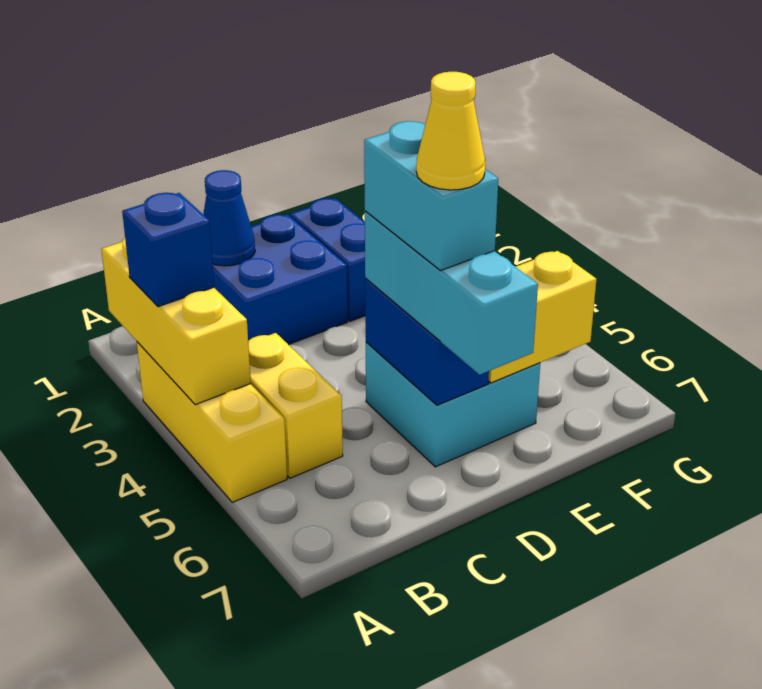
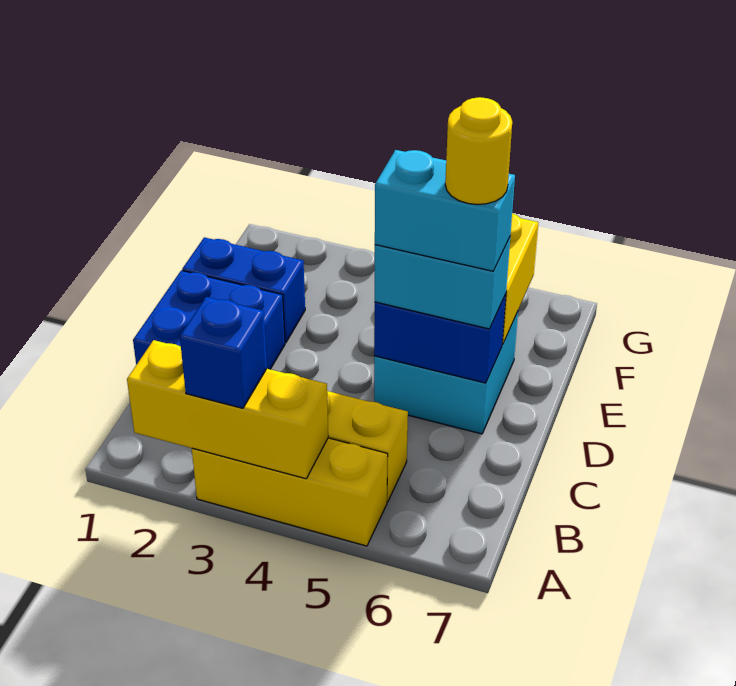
blue 1x1 cone [203,170,255,266] -> none
cyan 1x3 brick [365,211,538,375] -> cyan 1x2 brick [375,238,510,329]
yellow 1x1 cone [416,72,485,190] -> yellow 1x1 round brick [445,97,512,204]

